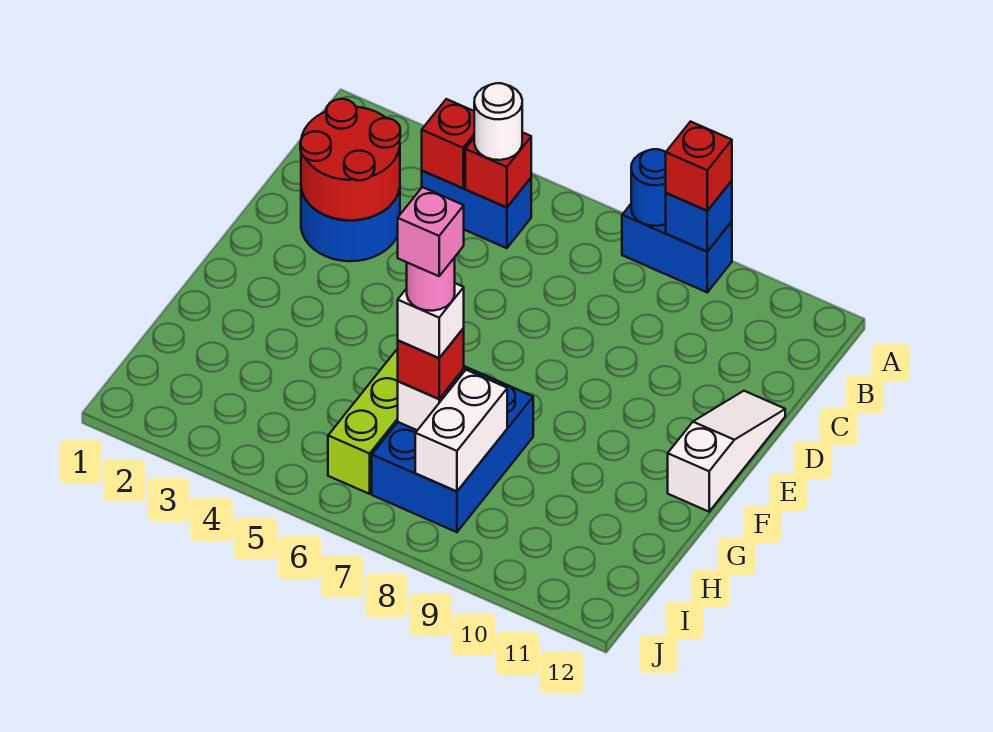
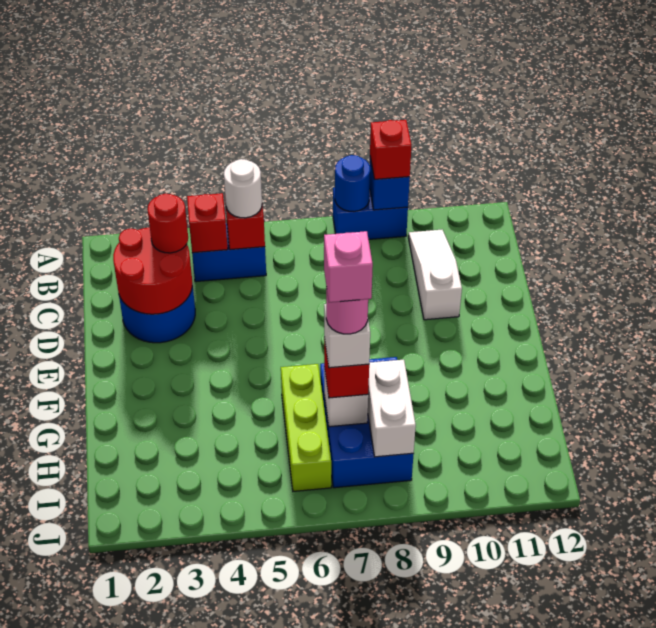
none -> red 1x1 round brick [147,194,188,253]
white 1x3 slope [668,391,785,512] -> white 1x3 slope moved to [408,230,462,320]

